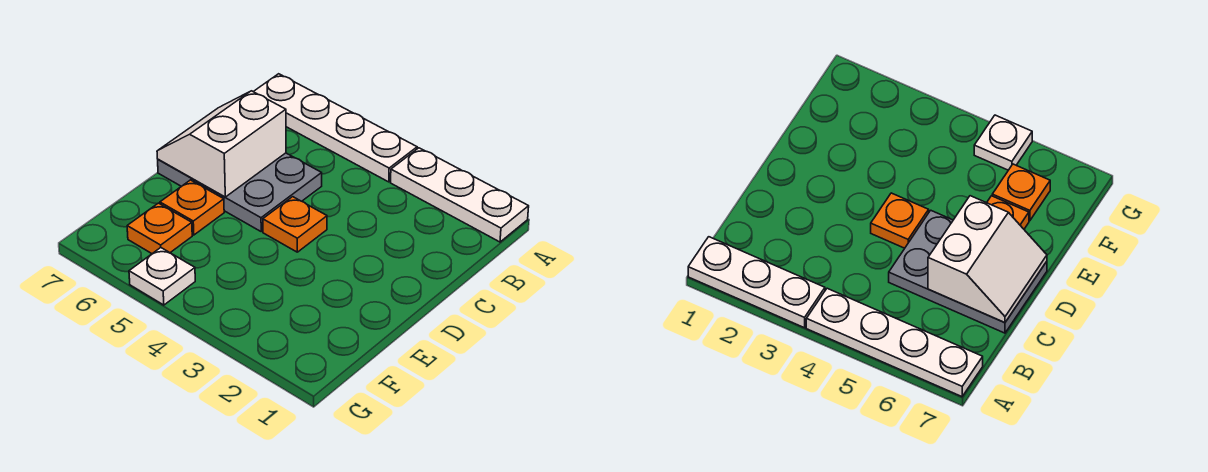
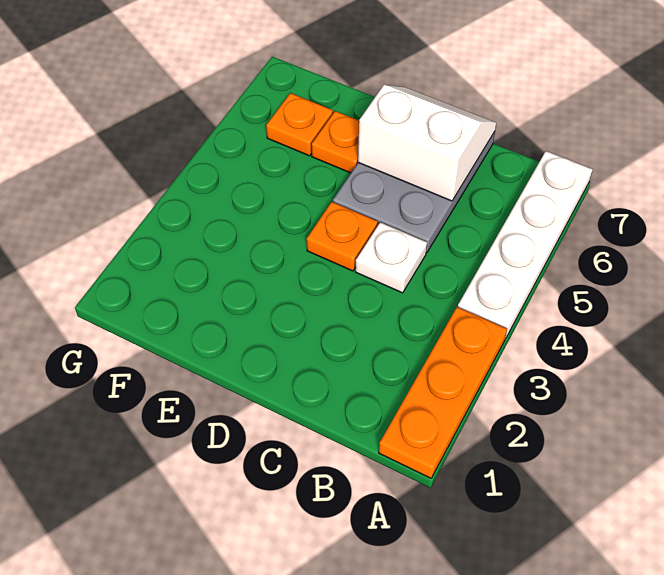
white 1x3 plate [391,148,529,242] -> orange 1x3 plate [379,307,507,478]
white 1x1 plate [129,248,195,305] -> white 1x1 plate moved to [355,222,427,293]

